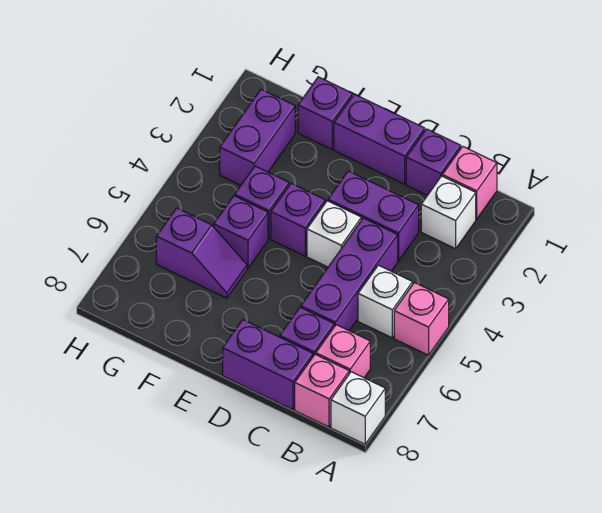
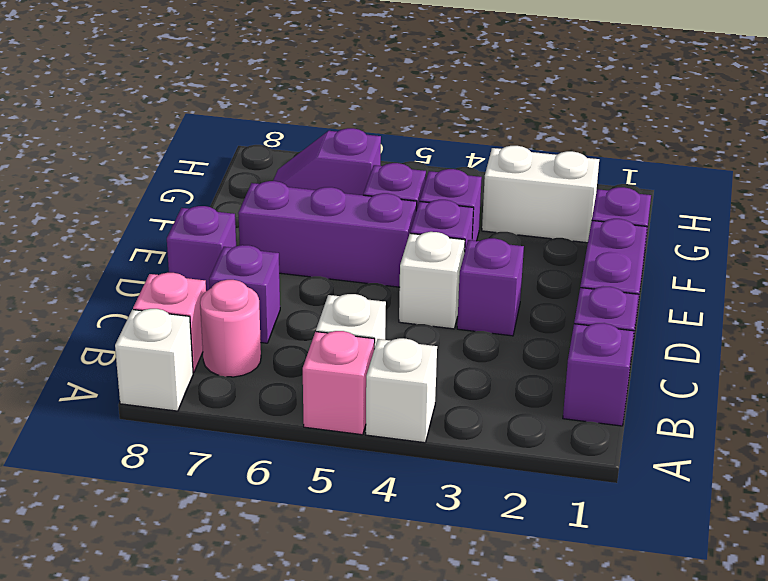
pink 1x1 brick [442,146,497,219] -> purple 1x1 brick [563,323,634,426]
white 1x1 brick [421,176,476,249] -> white 1x1 brick moved to [366,338,437,443]
pink 1x1 brick [316,325,370,378] -> pink 1x1 round brick [200,280,261,377]
purple 1x2 brick [328,171,419,261] -> purple 1x1 brick [457,238,524,336]
purple 1x3 brick [301,218,398,331] -> purple 1x3 brick moved to [238,181,417,287]
purple 1x2 brick [223,320,313,410] -> purple 1x1 brick [167,206,236,291]
purple 1x2 slope [156,208,247,298] -> purple 1x2 slope turned to [273,128,381,195]
purple 1x2 brick [220,89,295,185] -> white 1x2 brick [482,146,599,243]

